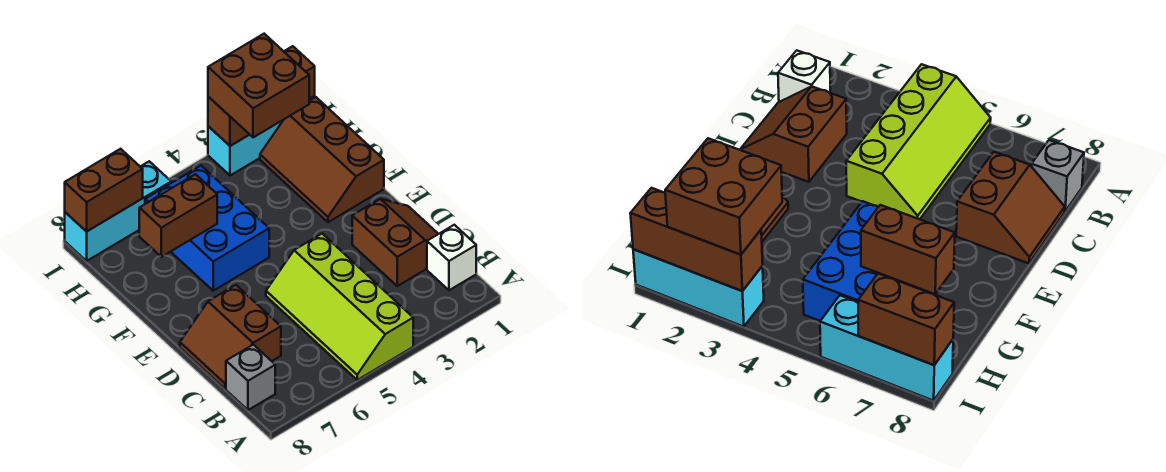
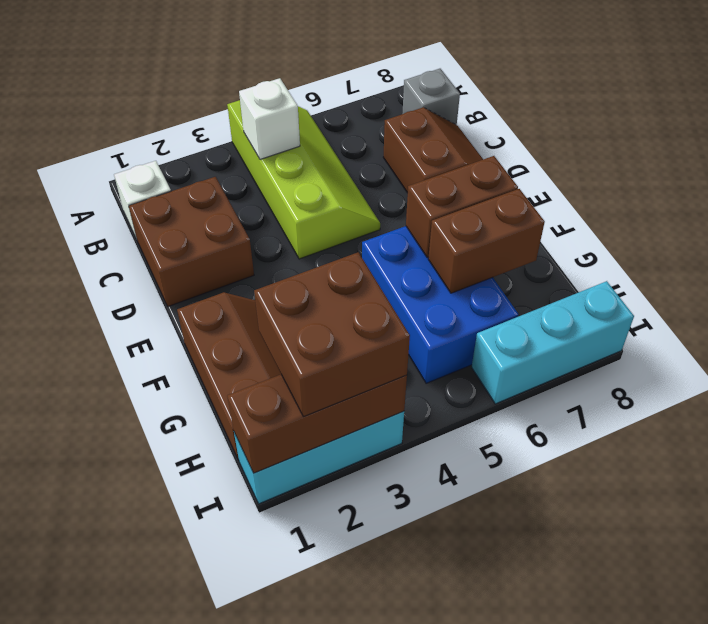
none -> white 1x1 brick [239,78,300,159]
brown 2x2 slope [352,199,438,286] -> brown 2x2 brick [129,177,254,306]
brown 1x2 brick [65,149,143,232] -> brown 1x2 brick moved to [406,156,518,258]

